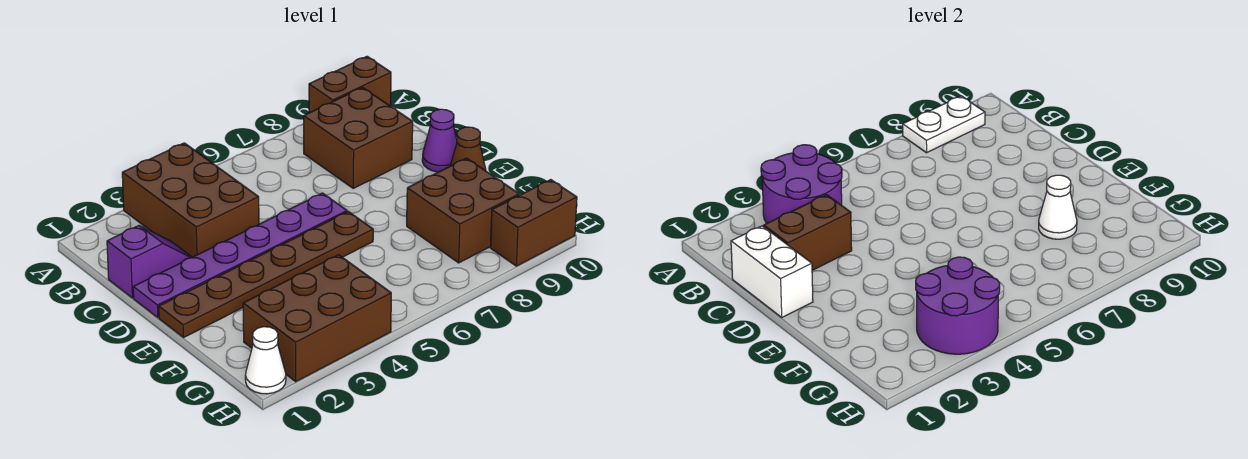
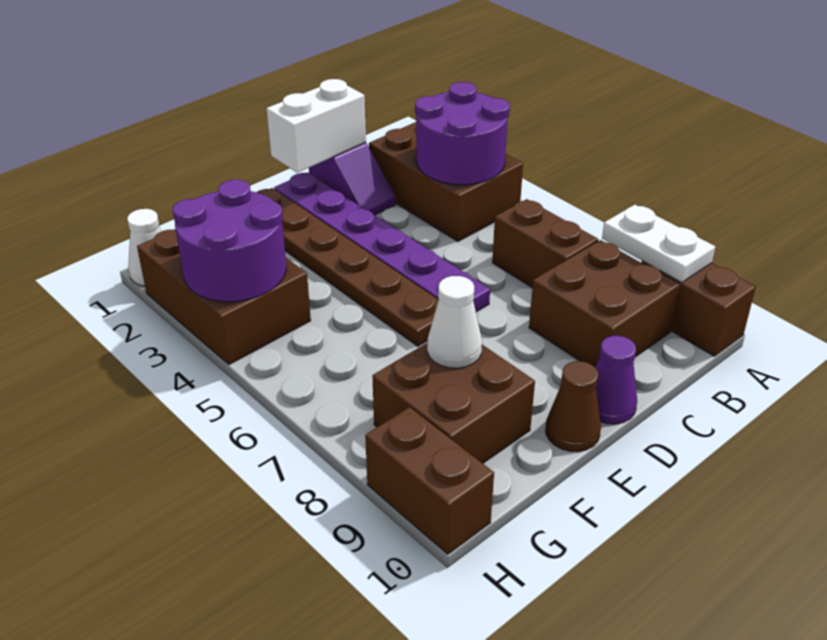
brown 2x3 brick [122,143,259,257] -> brown 2x3 brick turned to [369,122,523,241]
brown 1x2 brick [764,195,852,270] -> brown 1x2 brick moved to [492,199,598,288]

